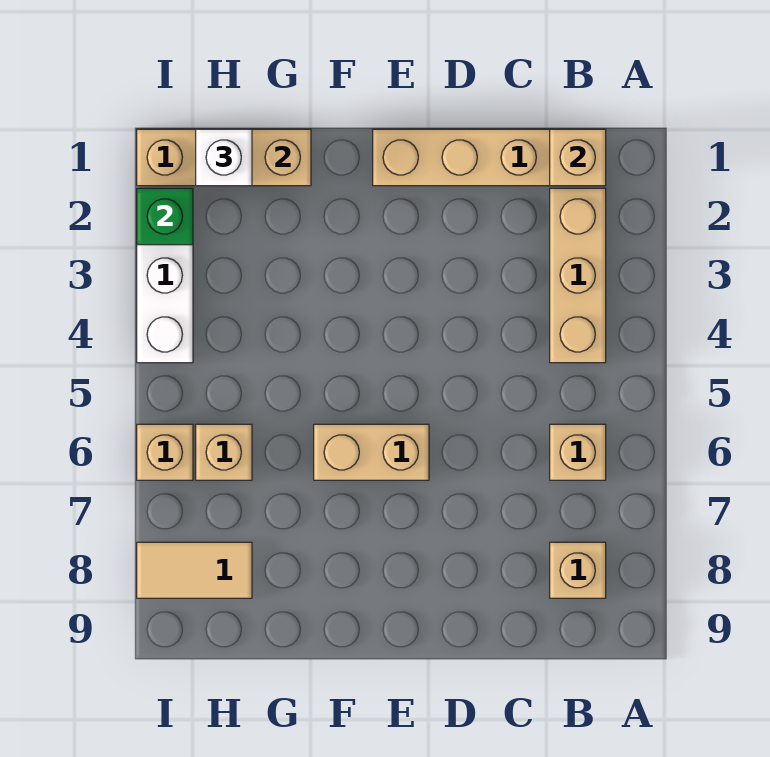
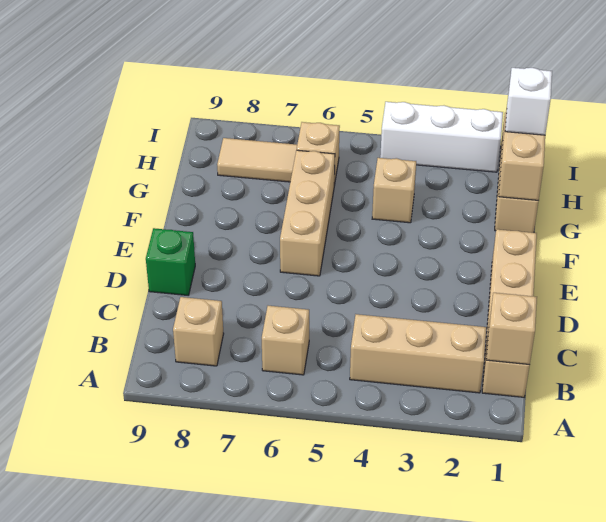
tan 1x2 brick [314,424,429,480] -> tan 1x3 brick [280,150,335,276]
tan 1x2 tile [137,542,252,598] -> tan 1x2 tile turned to [217,138,297,182]
green 1x1 brick [137,188,193,245] -> green 1x1 brick moved to [146,228,195,295]
tan 1x1 brick [137,424,193,480] -> tan 1x1 brick moved to [372,158,416,223]

